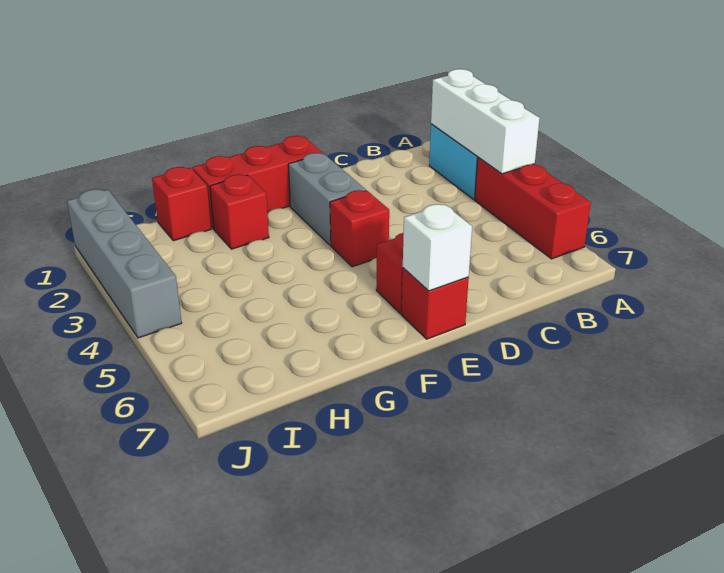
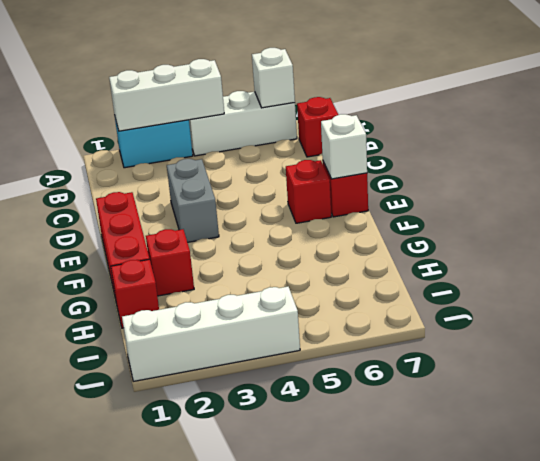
red 1x3 brick [475,157,591,259] -> white 1x3 brick [189,91,297,156]
none -> white 1x1 brick [252,48,295,108]
grey 1x2 brick [288,153,366,245] -> grey 1x2 brick turned to [167,159,219,242]
red 1x1 brick [330,190,389,267] -> red 1x1 brick moved to [297,97,338,157]
grey 1x4 brick [67,189,182,338] -> white 1x4 brick [122,287,300,381]

